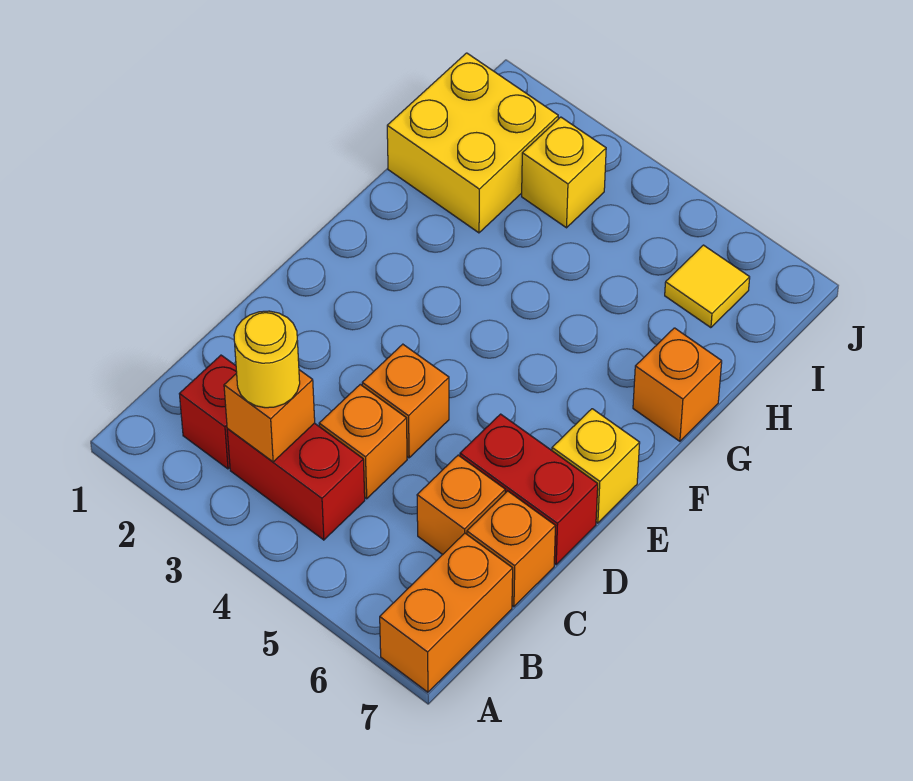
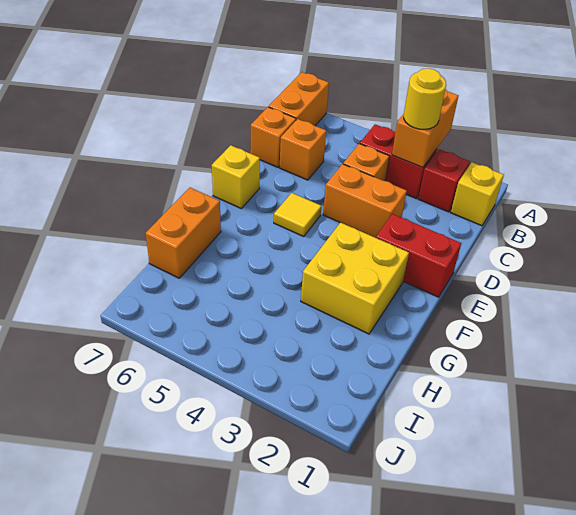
orange 1x1 brick [224,370,315,462] -> orange 1x2 brick [392,89,458,167]
orange 1x1 brick [362,344,449,458] -> orange 1x2 brick [323,164,407,238]
red 1x2 brick [460,414,598,565] -> red 1x2 brick moved to [376,214,461,297]
orange 1x1 brick [633,328,722,441] -> orange 1x2 brick [146,188,221,278]
yellow 2x2 brick [387,53,558,233] -> yellow 2x2 brick moved to [301,223,409,334]
yellow 1x1 brick [522,117,606,228] -> yellow 1x1 brick moved to [451,162,504,226]
yellow 1x1 tile [665,245,750,328] -> yellow 1x1 tile moved to [274,193,321,236]

